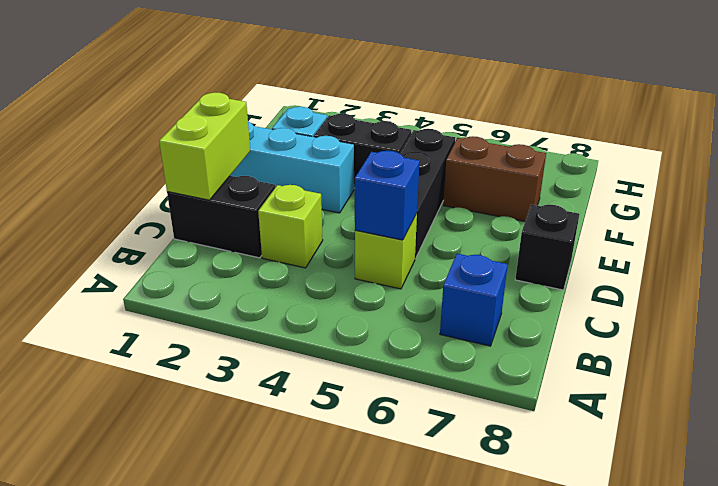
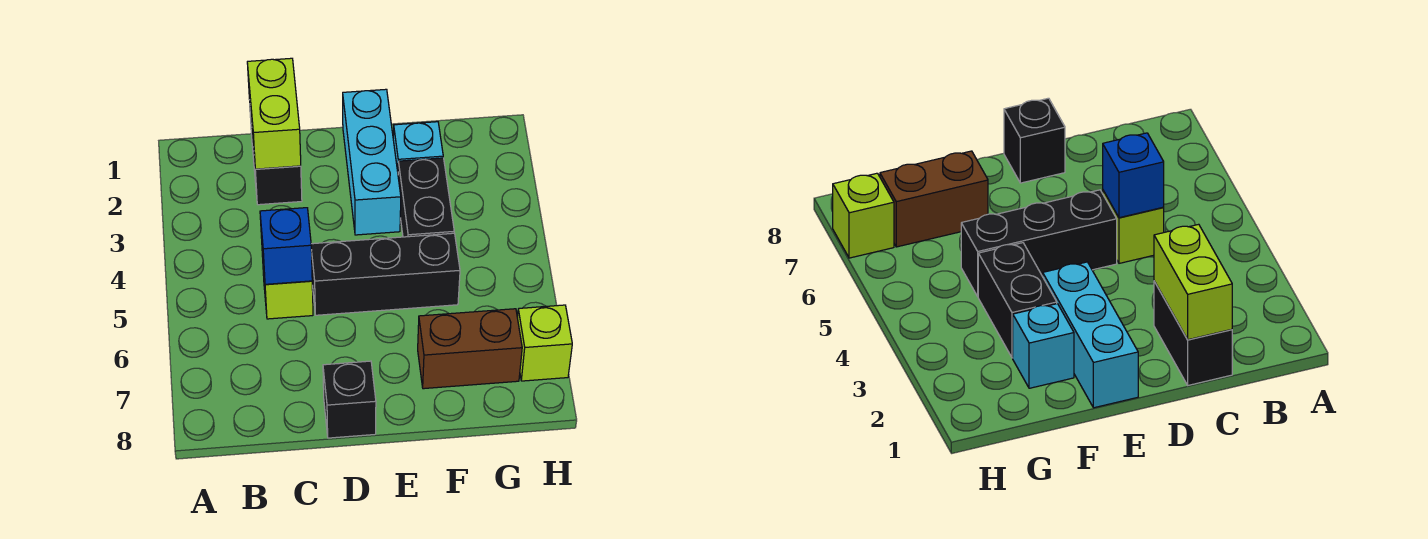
blue 1x1 brick [440,254,508,346] -> none
lime 1x2 brick [159,93,250,200] -> lime 1x2 brick turned to [247,58,301,169]
lime 1x1 brick [258,185,323,268] -> lime 1x1 brick moved to [517,305,572,381]
brown 1x2 brick [443,136,546,221] -> brown 1x2 brick turned to [418,309,522,389]

